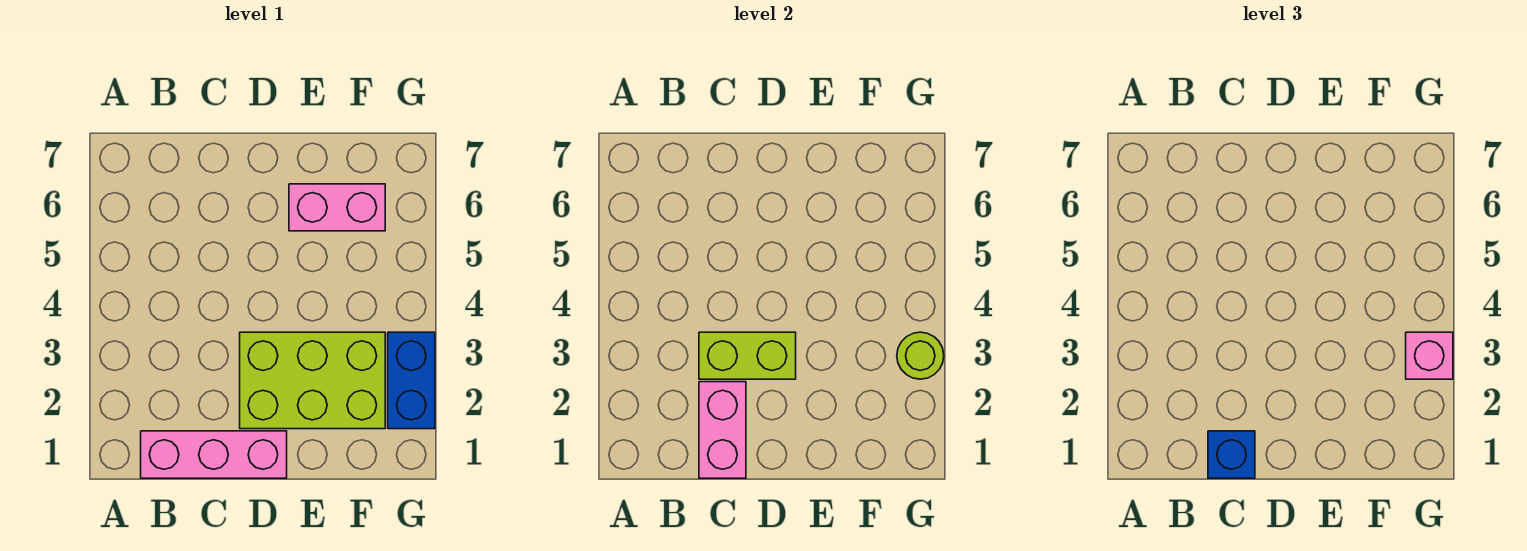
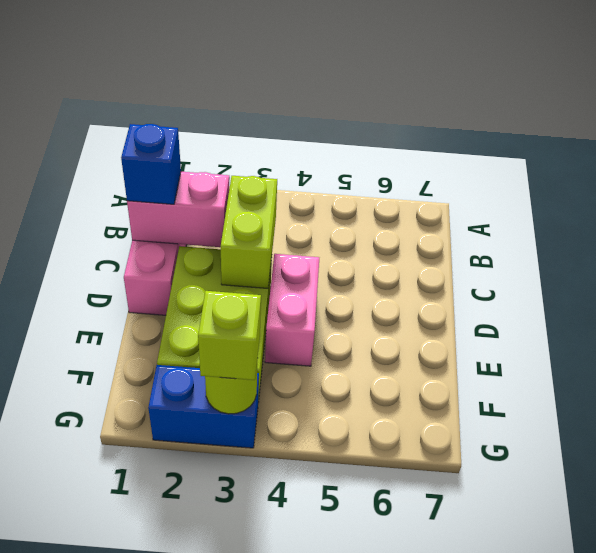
pink 1x2 brick [289,184,385,231] -> pink 1x2 brick moved to [265,254,319,366]
pink 1x1 brick [1406,332,1453,379] -> lime 1x1 brick [198,291,261,380]

